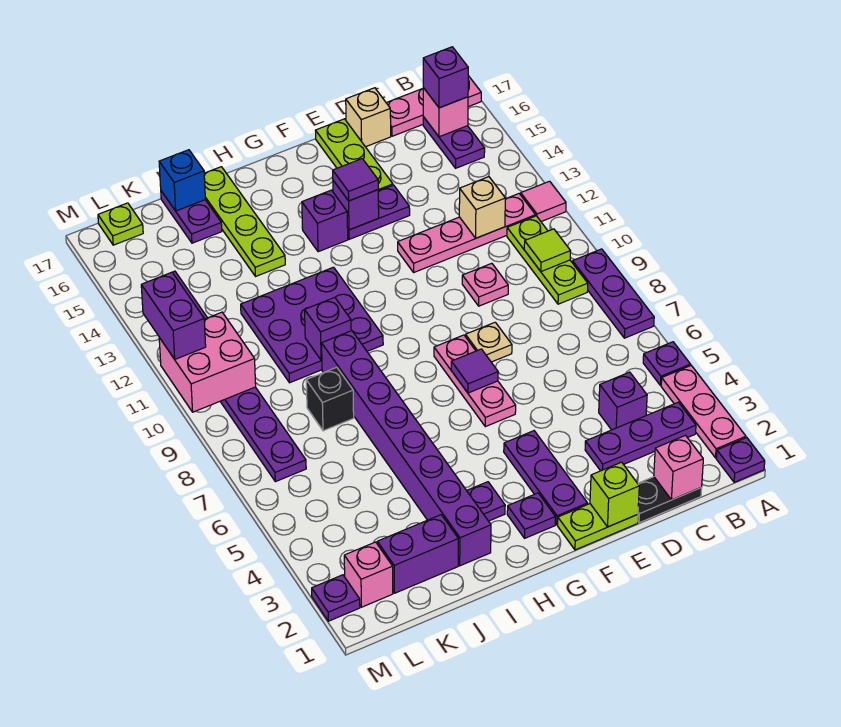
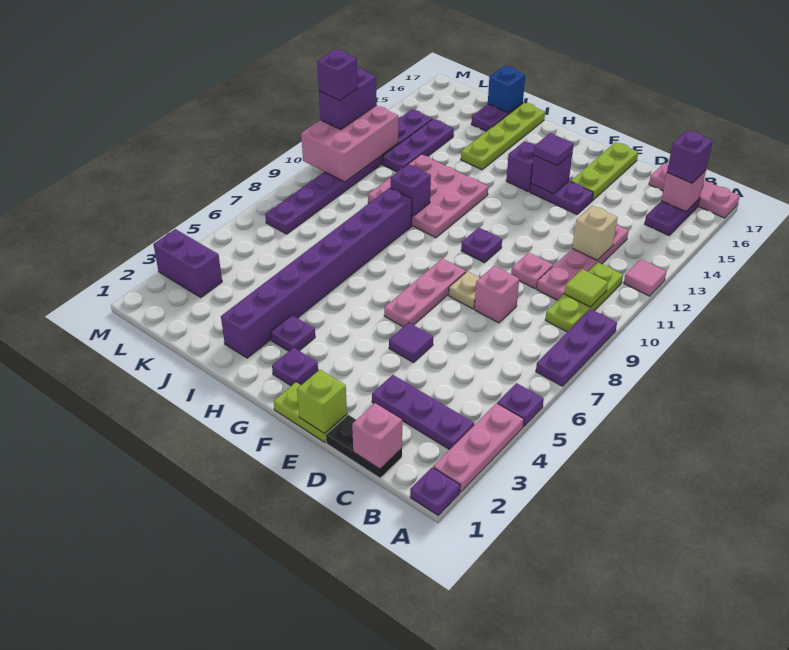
pink 1x4 plate [398,194,536,272] -> pink 1x4 plate turned to [537,224,629,300]
purple 1x1 brick [599,372,647,430] -> purple 1x1 brick moved to [317,49,358,101]
tan 1x1 brick [346,88,391,147] -> none
purple 1x3 plate [504,431,588,525] -> purple 1x3 plate moved to [383,119,454,172]
purple 1x1 tile [451,349,498,393] -> purple 1x1 tile moved to [389,322,433,363]
purple 3x3 plate [241,267,383,383] -> pink 3x3 plate [368,154,488,238]
purple 1x2 brick [377,515,458,593] -> purple 1x2 brick moved to [153,229,222,298]
black 1x1 brick [306,367,354,431] -> none
pink 1x1 brick [344,542,393,607] -> pink 1x1 brick moved to [474,266,519,323]
pink 2x2 brick [159,312,256,412] -> pink 2x3 brick [301,105,398,182]
lime 1x1 plate [98,203,143,245] -> none
purple 1x1 plate [312,575,360,621] -> purple 1x1 plate moved to [461,228,502,263]

